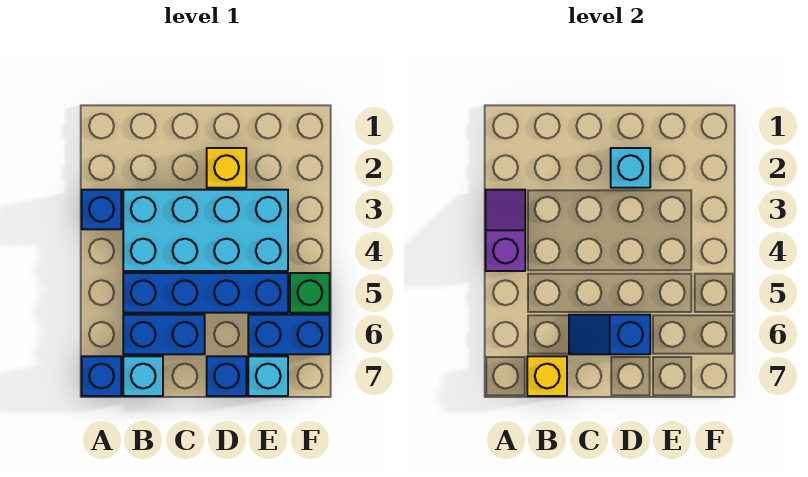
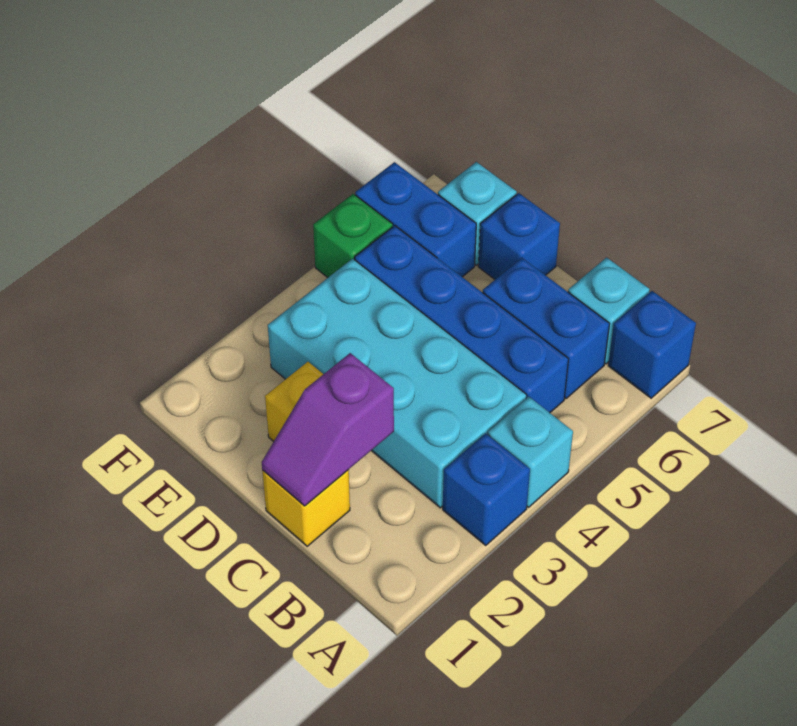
purple 1x2 slope [486,190,525,271] -> purple 1x2 slope moved to [262,353,394,506]
yellow 1x1 brick [527,356,567,396] -> yellow 1x1 brick moved to [262,470,350,546]
blue 1x2 slope [569,315,650,354] -> none
cyan 1x1 brick [611,148,650,188] -> cyan 1x1 brick moved to [488,397,573,507]

